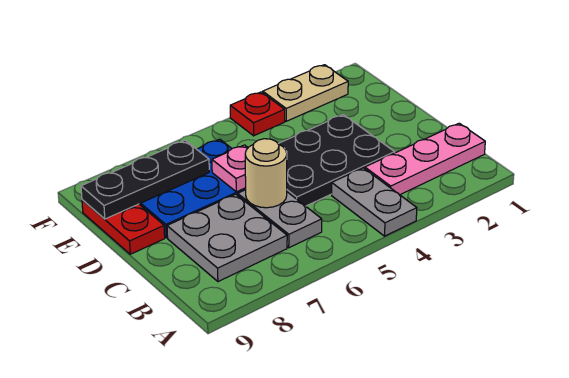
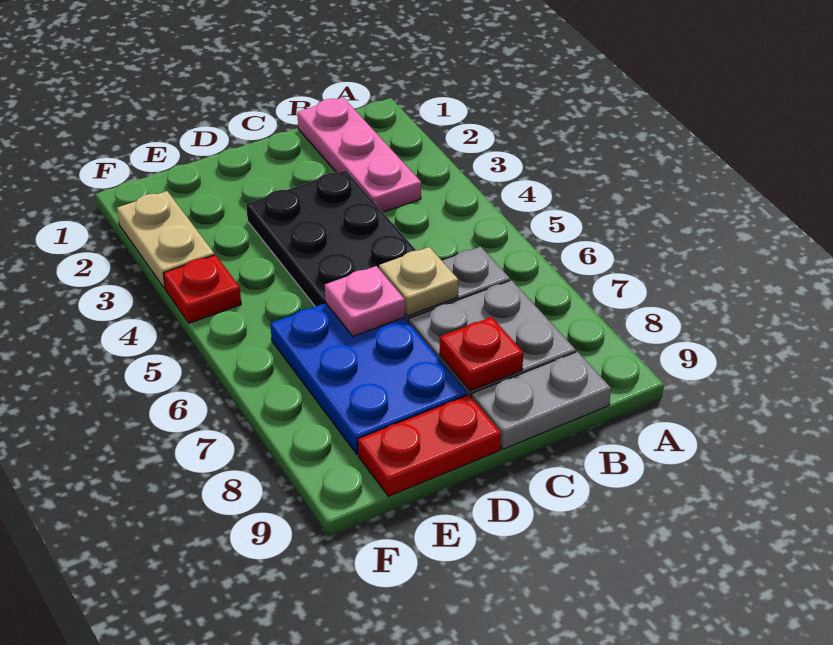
grey 1x2 plate [332,168,417,236] -> grey 1x2 plate moved to [472,352,611,449]
tan 1x1 round brick [245,139,287,208] -> tan 1x1 plate [379,247,458,316]
none -> red 1x1 plate [440,317,523,391]
black 1x3 plate [81,140,209,219] -> none

